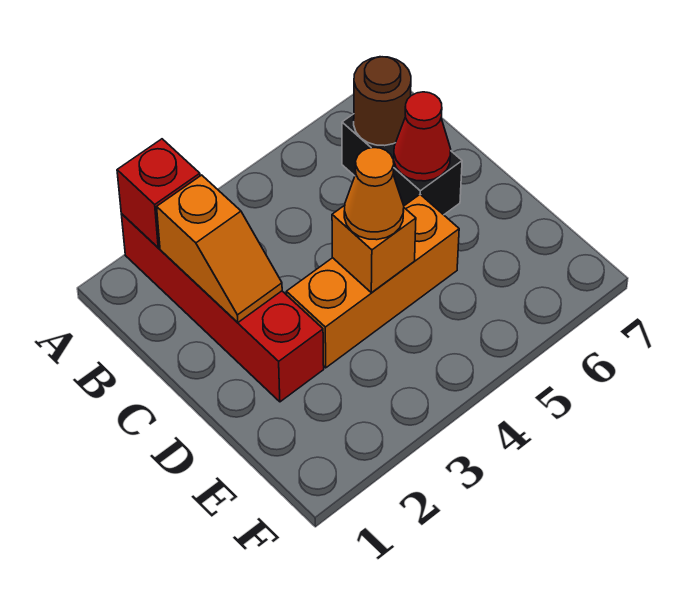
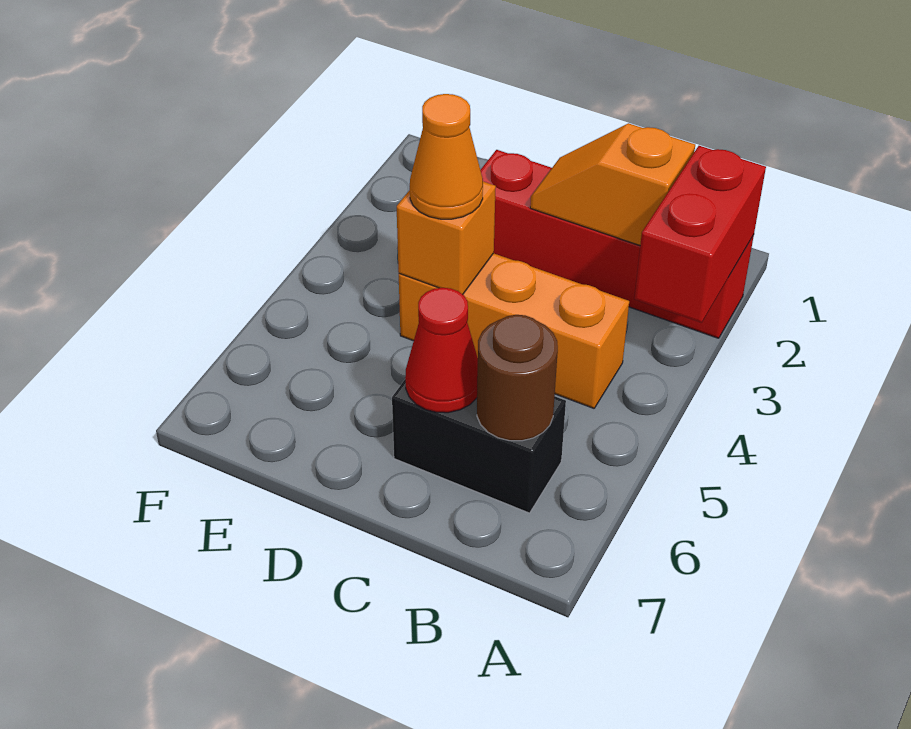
red 1x1 brick [117,139,200,248] -> red 1x2 brick [634,146,766,323]
orange 1x3 brick [286,195,459,368] -> orange 1x3 brick turned to [399,253,629,408]

